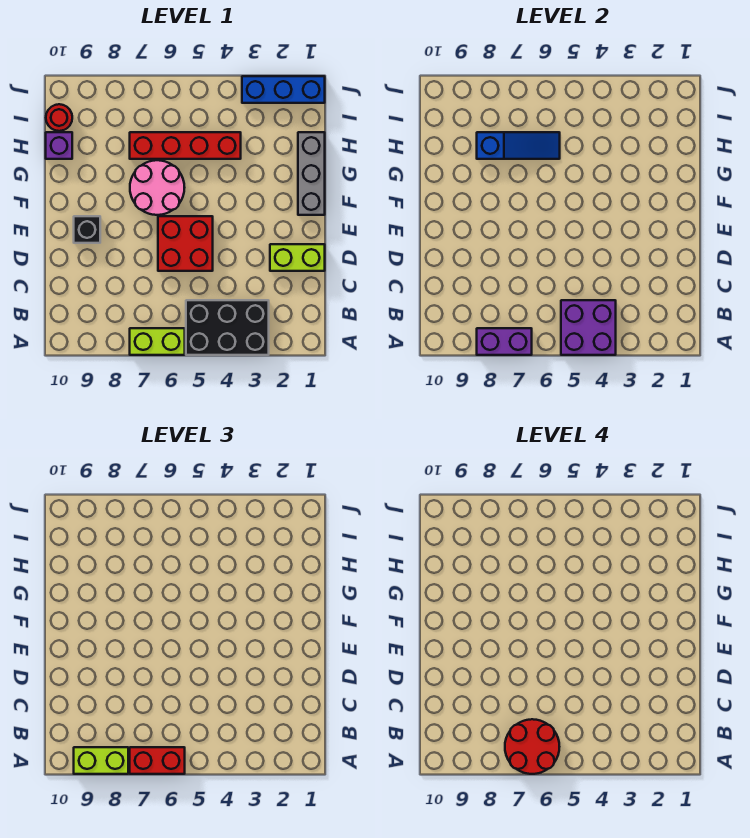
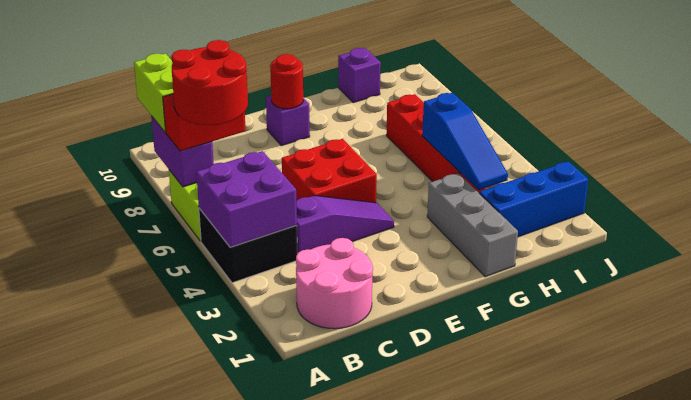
black 2x3 brick [186,300,269,355] -> black 2x2 brick [199,209,298,283]
red 1x2 brick [130,747,185,774] -> red 1x2 brick turned to [163,94,246,151]
none -> purple 1x3 slope [296,196,394,253]
lime 1x2 brick [270,244,325,271] -> none
black 1x1 brick [74,216,100,243] -> purple 1x1 brick [266,95,310,146]
grey 1x3 brick [298,132,325,215] -> grey 1x3 brick turned to [427,173,518,277]
pink 2x2 round brick [130,160,185,215] -> pink 2x2 round brick moved to [296,238,373,329]
blue 1x3 slope [477,132,560,159] -> blue 1x3 slope moved to [422,93,508,190]
red 1x1 round brick [46,104,72,131] -> red 1x1 round brick moved to [270,54,303,109]
blue 1x3 brick [242,76,325,103] -> blue 1x3 brick turned to [479,162,588,237]

